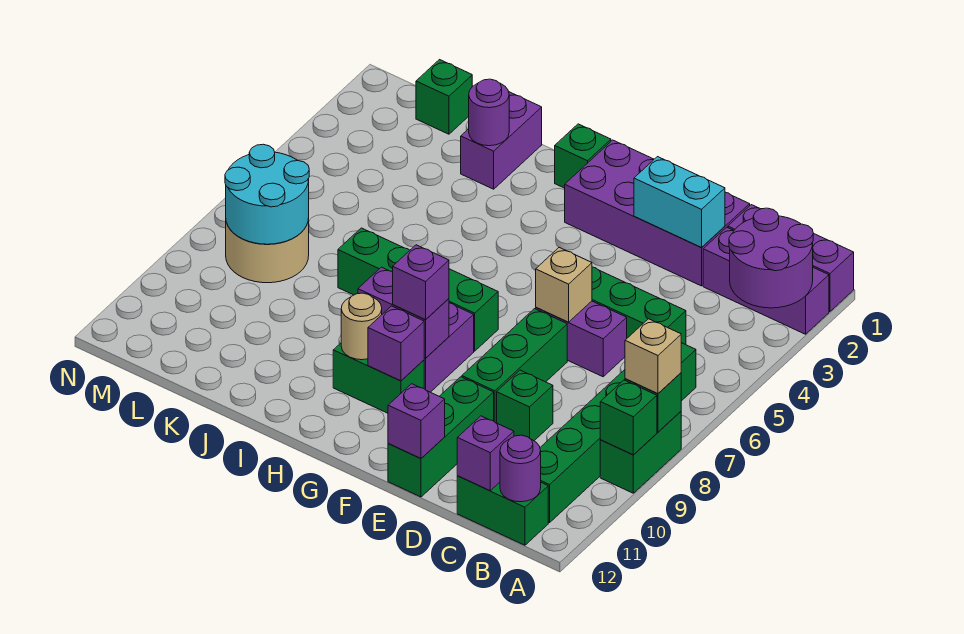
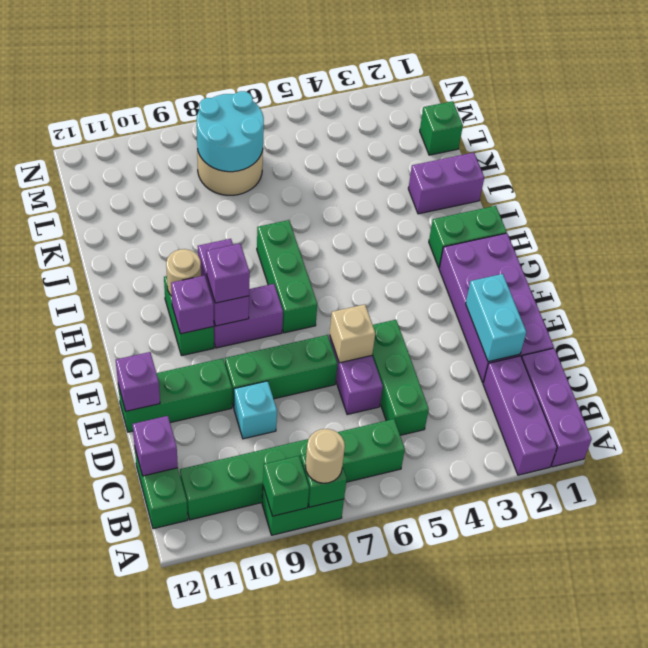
purple 2x2 round brick [729,208,813,308] -> none
tan 1x1 brick [625,319,681,394] -> tan 1x1 round brick [305,429,345,483]
purple 1x1 round brick [500,435,541,502] -> none
green 1x1 brick [497,370,553,441] -> cyan 1x1 brick [234,381,277,439]
green 1x4 brick [338,228,498,351] -> green 1x3 brick [257,220,317,333]
green 1x1 brick [555,124,611,188] -> green 1x2 brick [429,206,507,268]
purple 1x1 round brick [469,79,509,146] -> none

